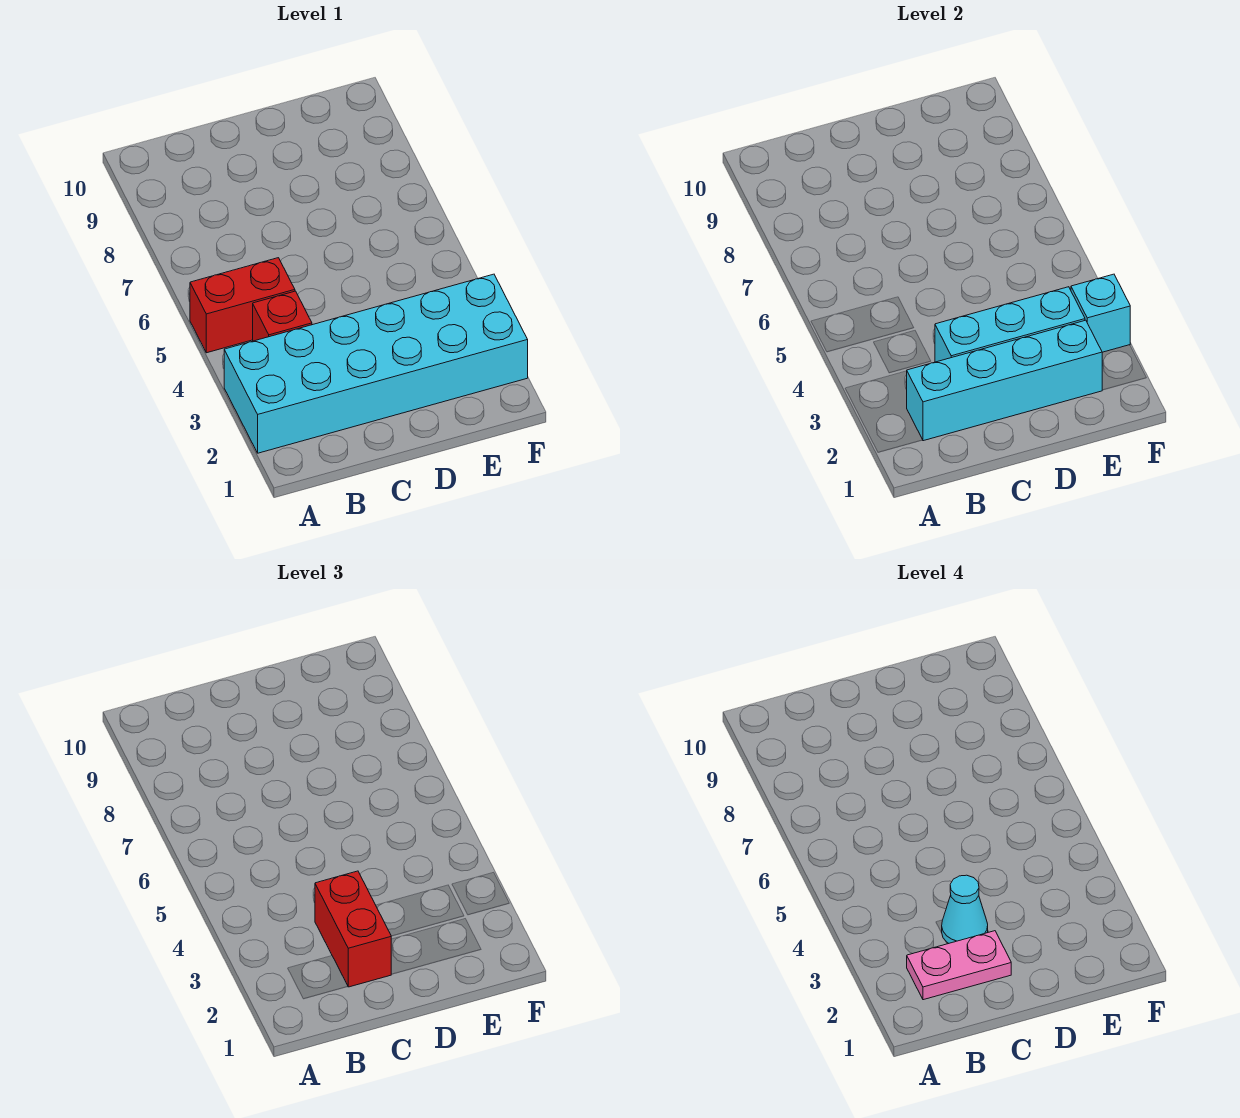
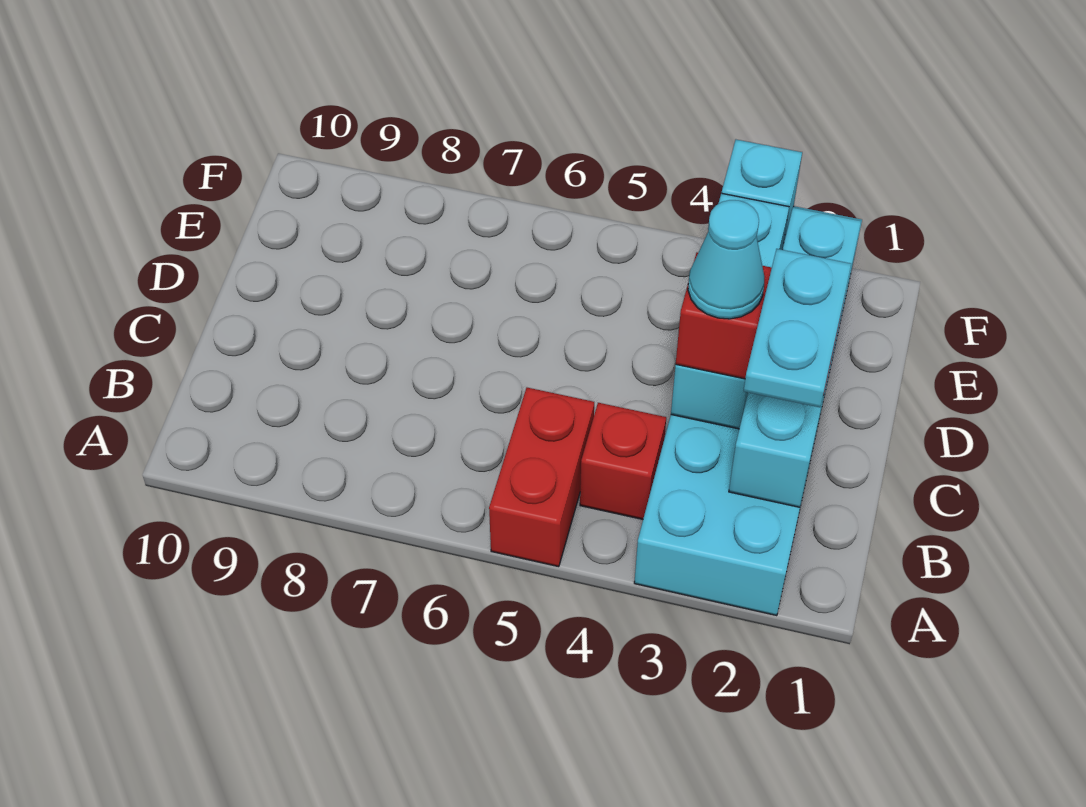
pink 1x2 plate [907,931,1011,1000] -> cyan 1x2 plate [744,249,851,407]

